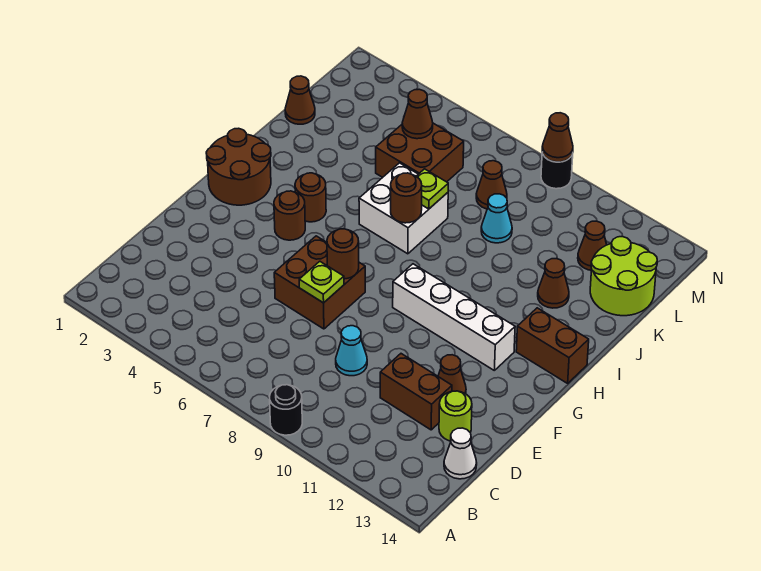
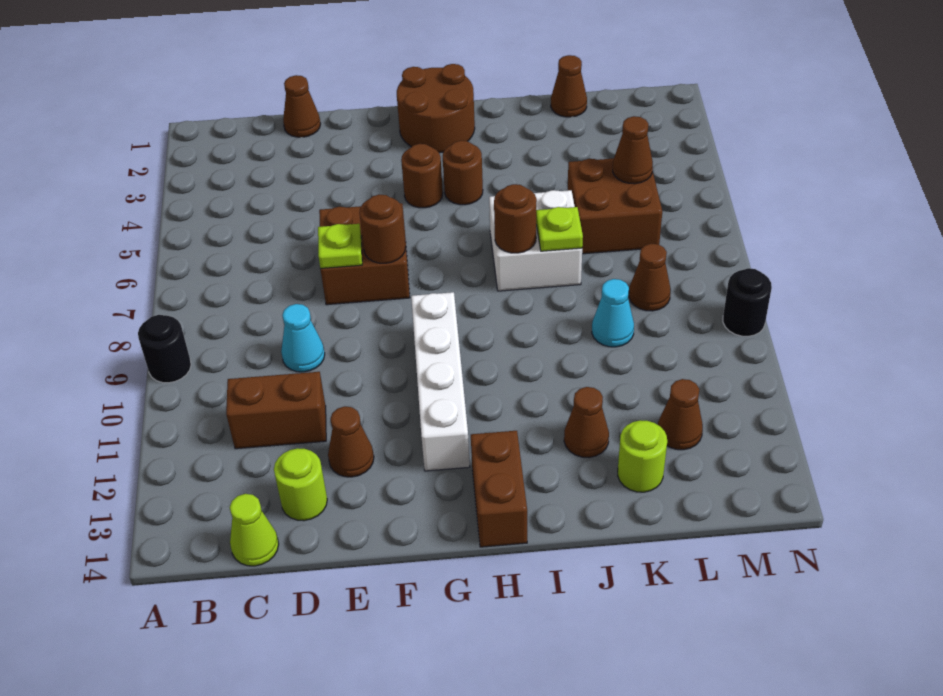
white 1x1 cone [444,428,477,479] -> lime 1x1 cone [230,494,279,566]
brown 1x2 brick [380,354,452,430] -> brown 1x2 brick turned to [226,372,326,449]
lime 2x2 round brick [590,237,657,316] -> lime 1x1 round brick [618,420,667,492]
brown 1x1 cone [542,113,573,162] -> brown 1x1 cone moved to [283,75,321,137]

